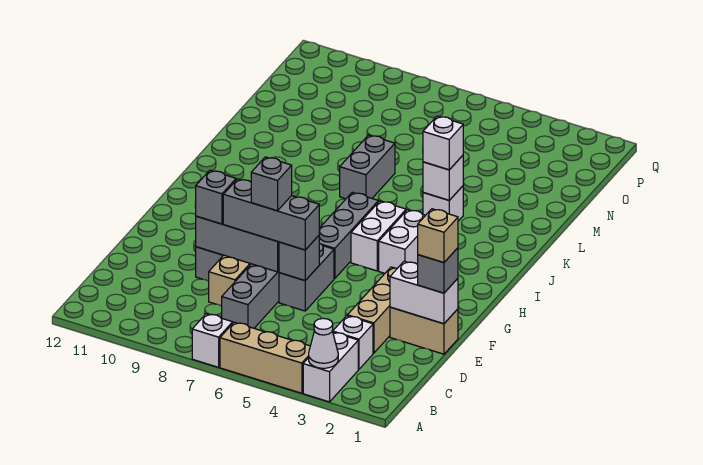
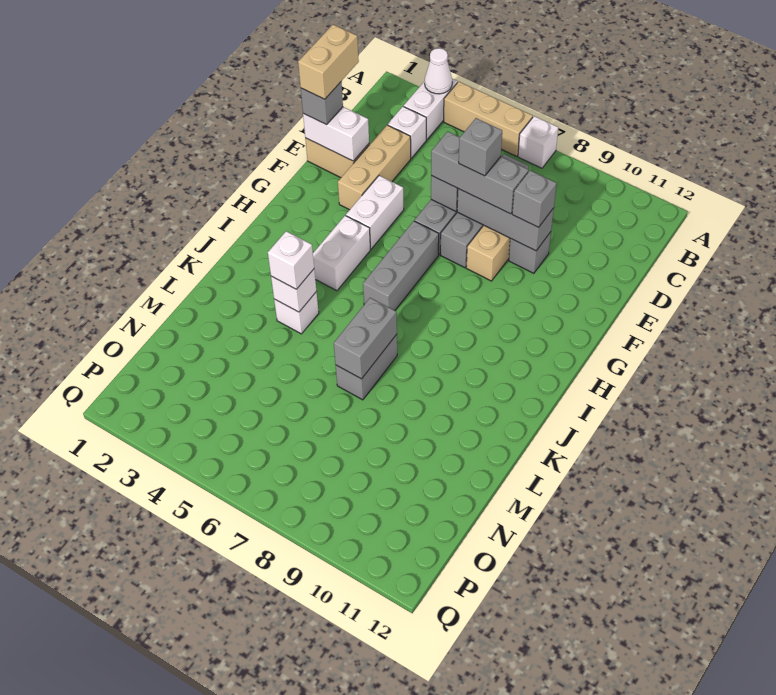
tan 1x1 brick [418,209,458,263] -> tan 1x2 brick [298,25,359,99]
white 1x2 brick [351,201,406,271] -> white 1x2 brick moved to [346,176,404,249]
none -> grey 1x2 brick [334,298,397,379]

